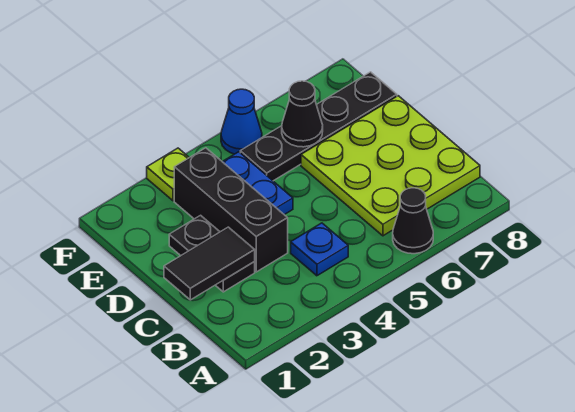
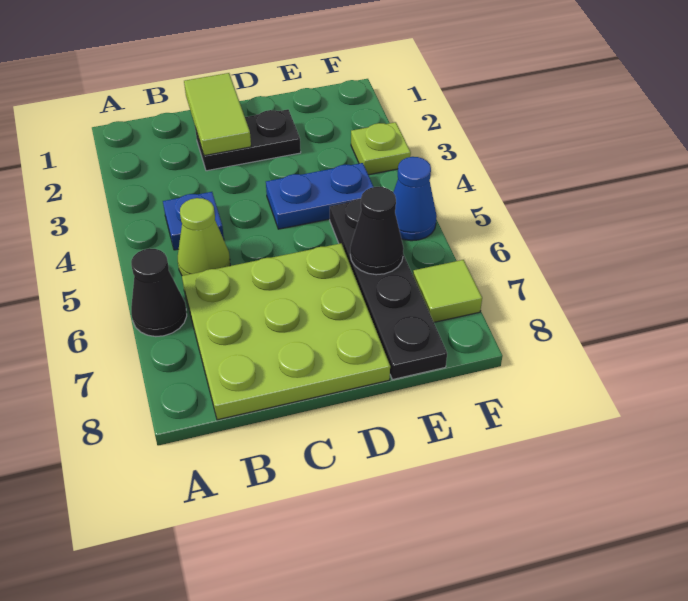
none -> lime 1x1 cone [178,198,230,276]
black 1x2 tile [164,227,255,300] -> lime 1x2 tile [184,73,251,156]
black 1x3 brick [174,148,288,272] -> none
none -> lime 1x1 tile [413,260,482,322]

